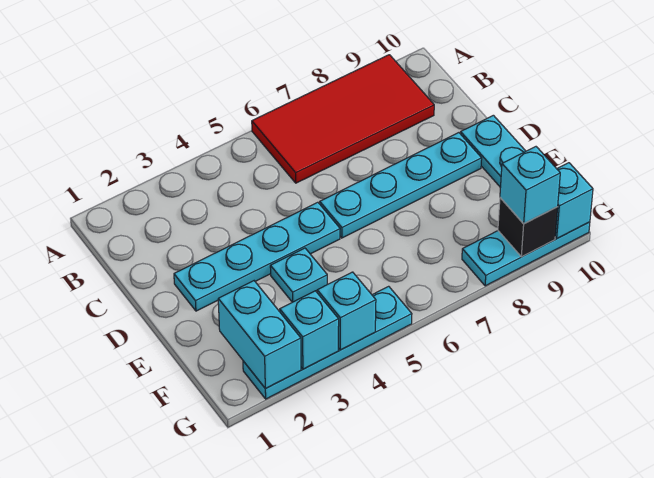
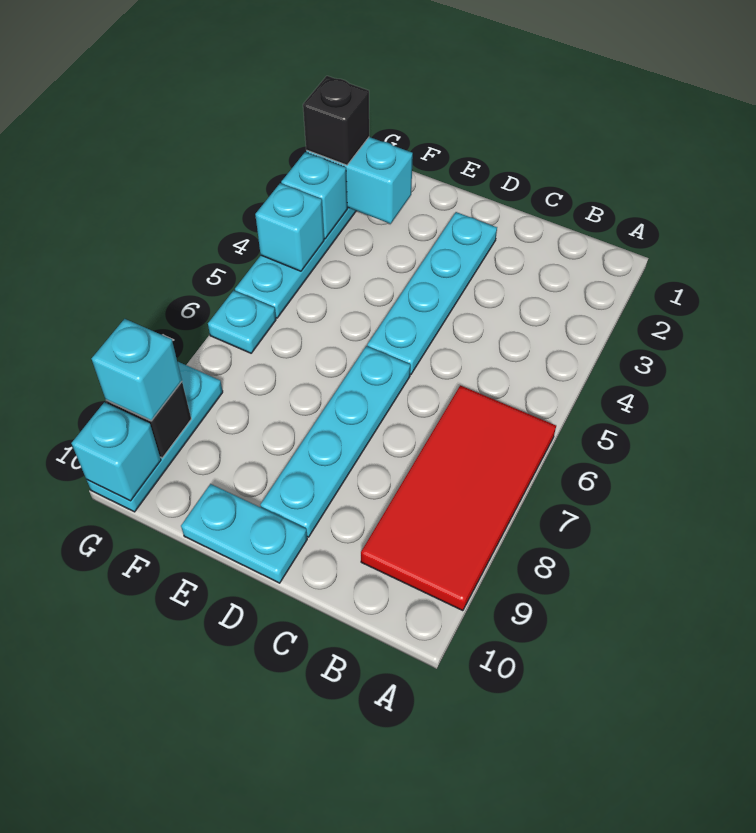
cyan 1x1 plate [270,248,327,302] -> cyan 1x1 plate moved to [208,291,276,353]
none -> black 1x1 brick [303,76,369,165]

